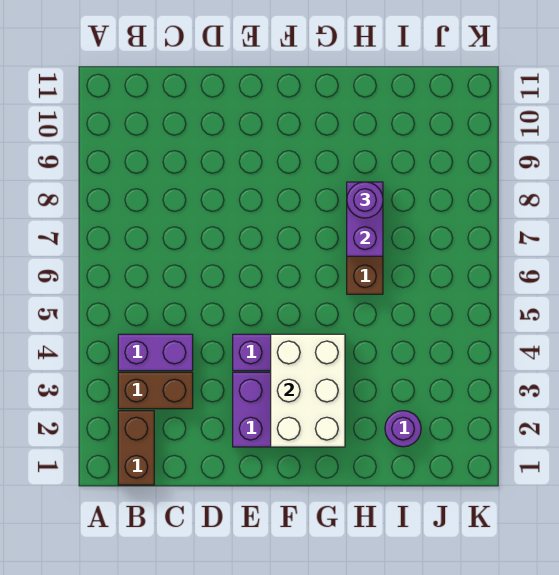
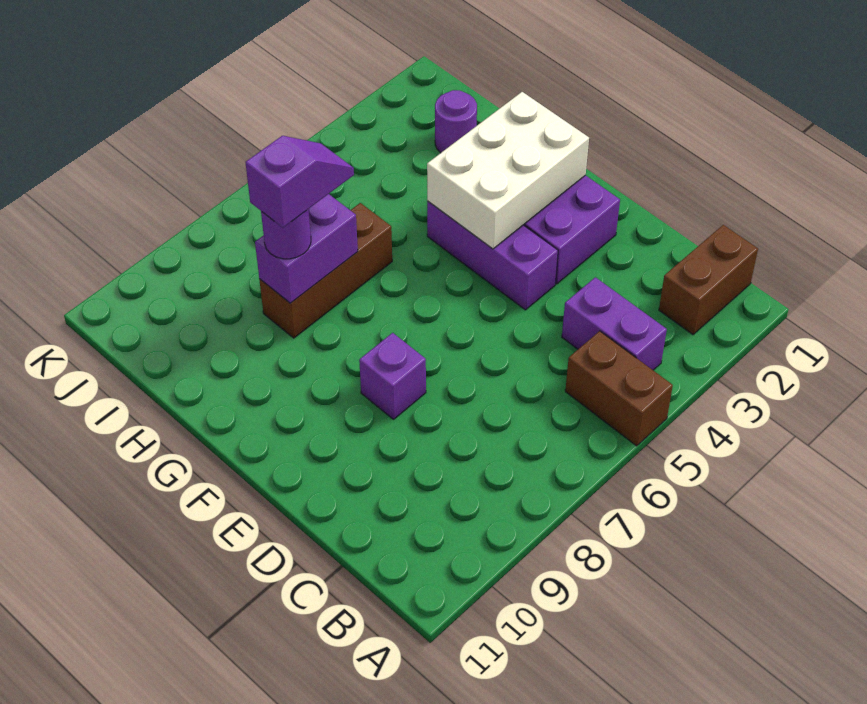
brown 1x2 brick [118,372,193,409] -> brown 1x2 brick moved to [565,331,673,446]
none -> purple 1x1 brick [359,333,426,419]
none -> purple 1x2 slope [245,136,354,228]

